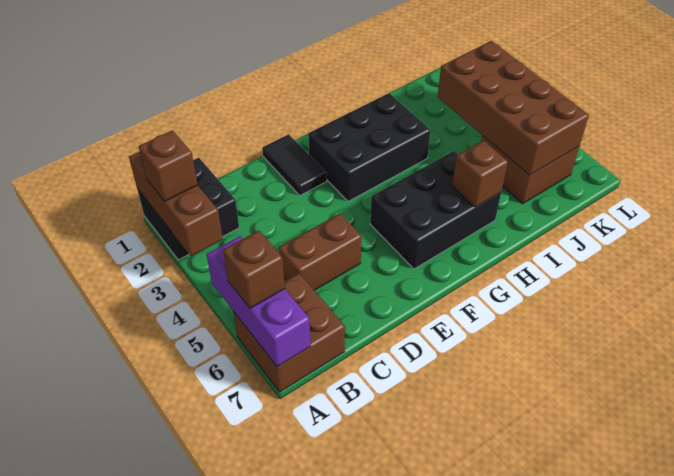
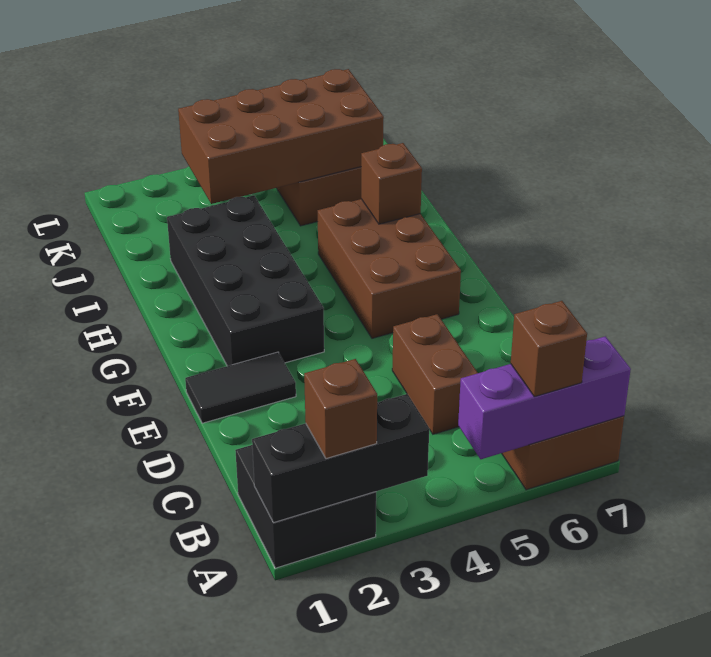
brown 1x3 brick [129,152,223,256] -> black 1x3 brick [252,394,429,523]
black 2x3 brick [308,93,431,201] -> black 2x4 brick [167,195,324,366]
black 2x3 brick [370,151,501,269] -> brown 2x3 brick [318,199,461,338]

